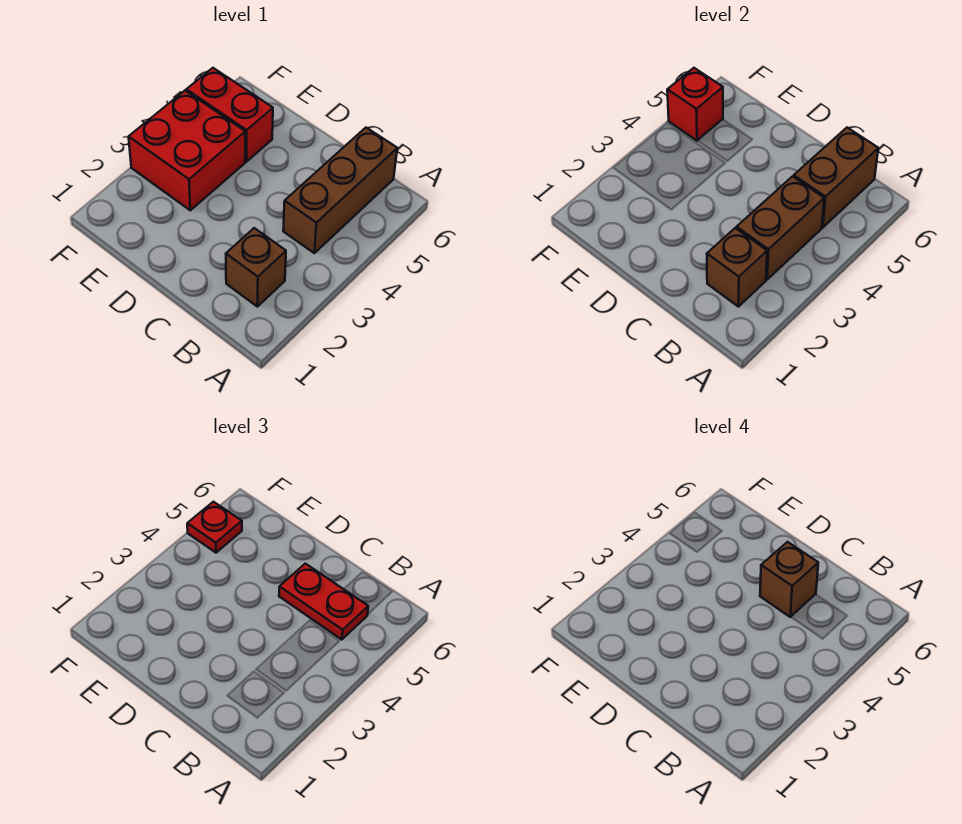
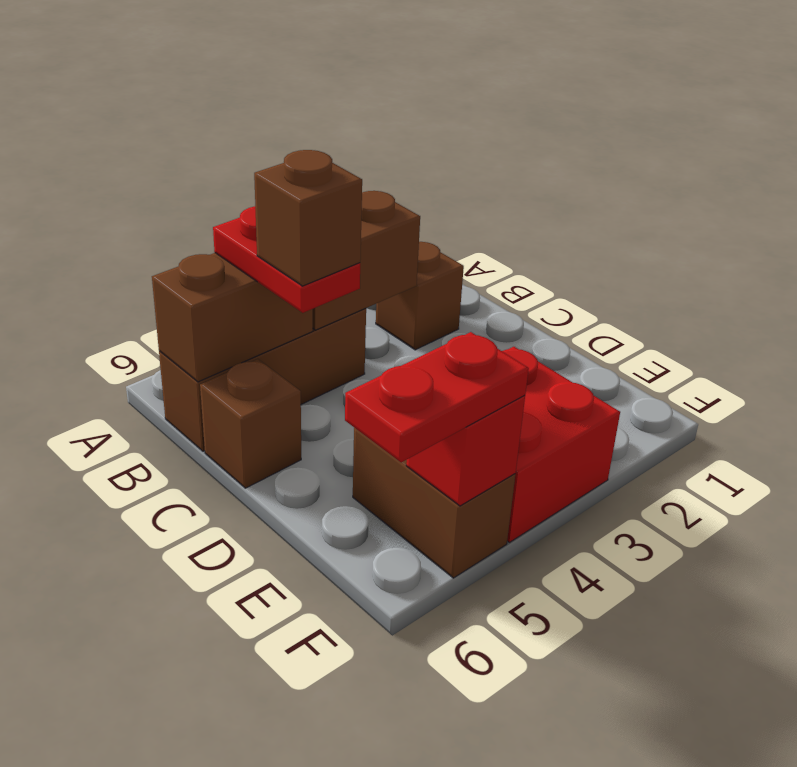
brown 1x1 brick [707,228,767,307] -> brown 1x1 brick moved to [200,359,301,488]
red 1x2 brick [186,68,273,162] -> brown 1x2 brick [353,428,515,578]
red 1x1 plate [187,502,242,553] -> red 1x2 plate [345,332,529,462]

